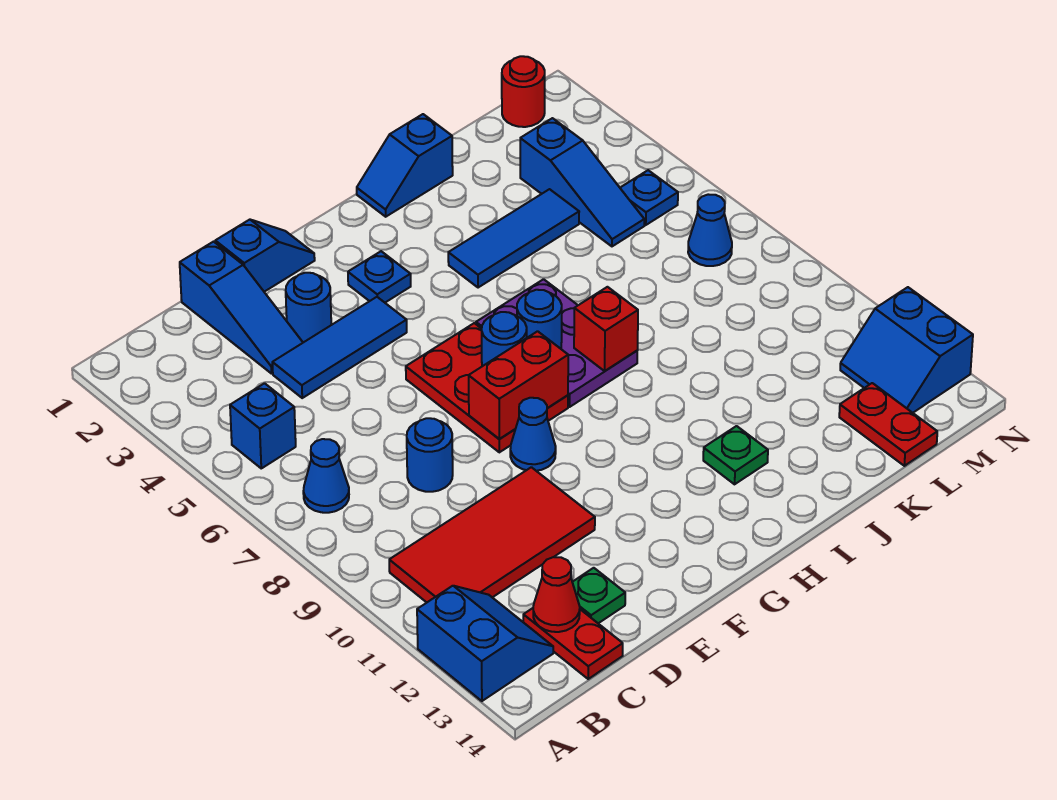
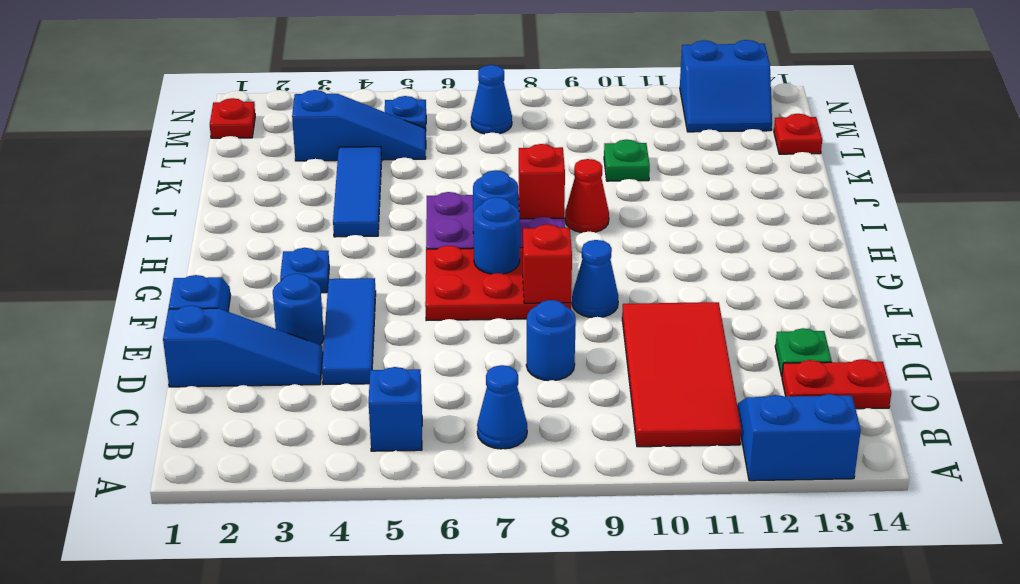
red 1x1 cone [533,557,580,632] -> red 1x1 cone moved to [565,159,609,233]
red 1x2 brick [469,331,568,439] -> red 1x1 brick [523,224,572,303]
blue 1x2 slope [357,114,453,217] -> none
green 1x1 plate [703,426,768,484] -> green 1x1 plate moved to [604,140,650,181]
red 1x2 plate [839,383,937,466] -> red 1x1 plate [774,114,822,154]
red 1x1 round brick [502,56,545,127] -> red 1x1 plate [210,98,255,138]

